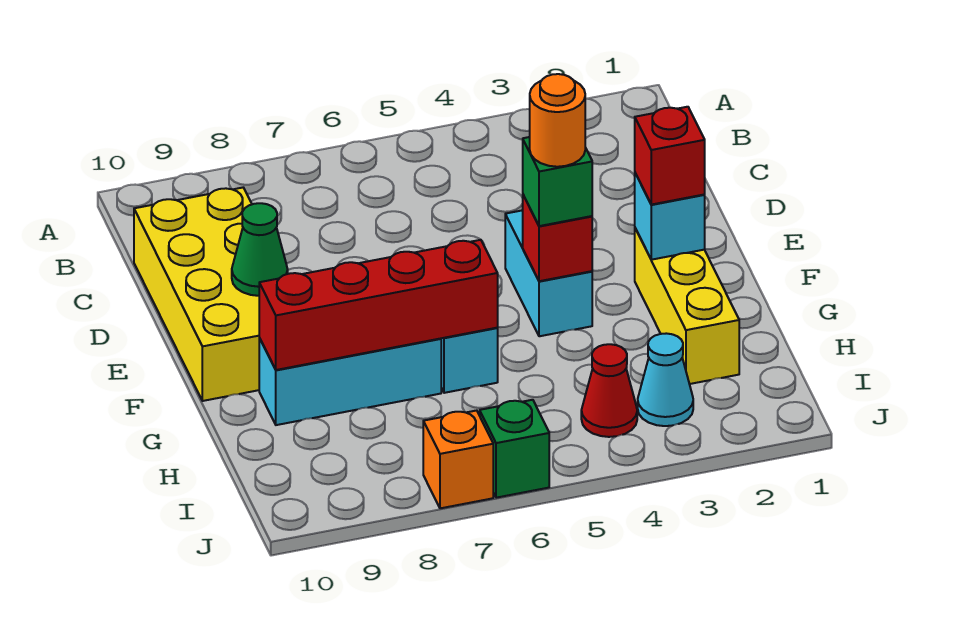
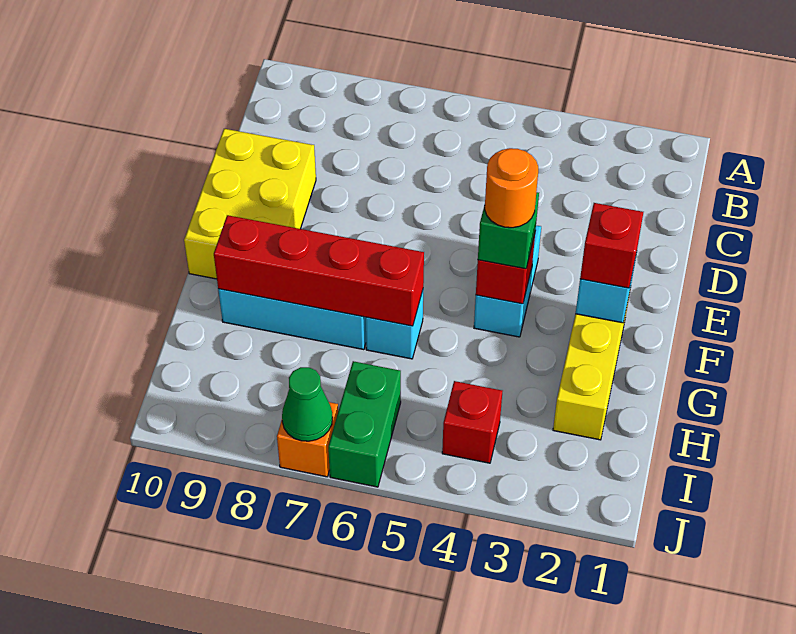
yellow 2x4 brick [134,188,259,401] -> yellow 2x3 brick [184,129,316,279]
green 1x1 cone [232,203,288,296] -> green 1x1 cone moved to [282,367,333,441]
cyan 1x1 cone [638,333,693,426] -> none
red 1x1 cone [581,344,637,437] -> red 1x1 brick [442,381,502,463]
green 1x1 brick [480,400,549,498] -> green 1x2 brick [328,361,401,487]

